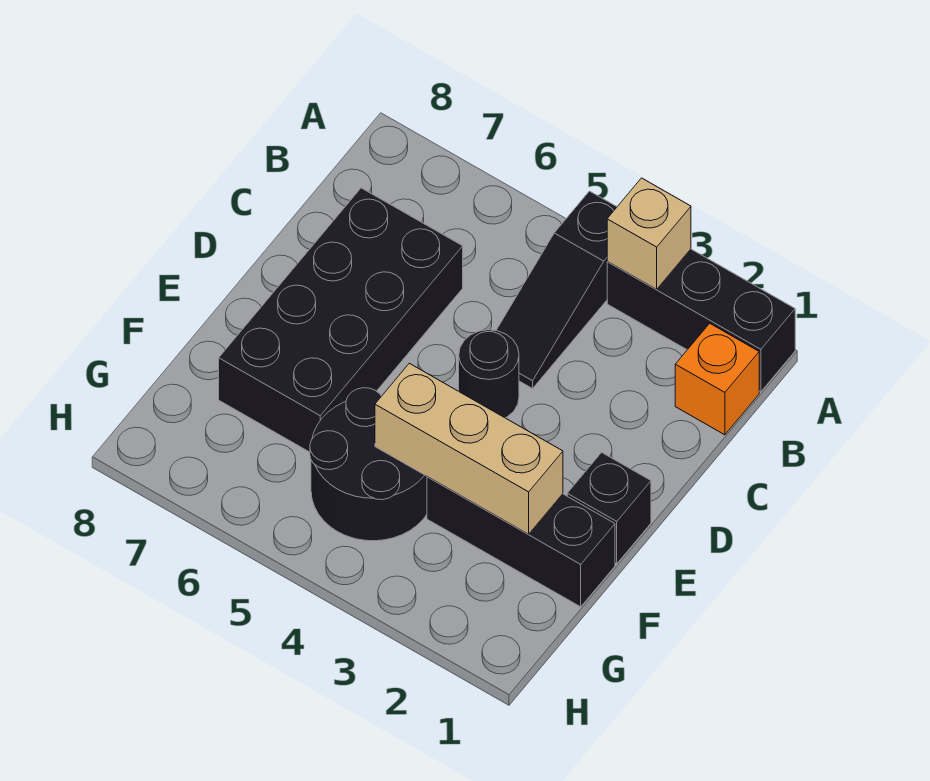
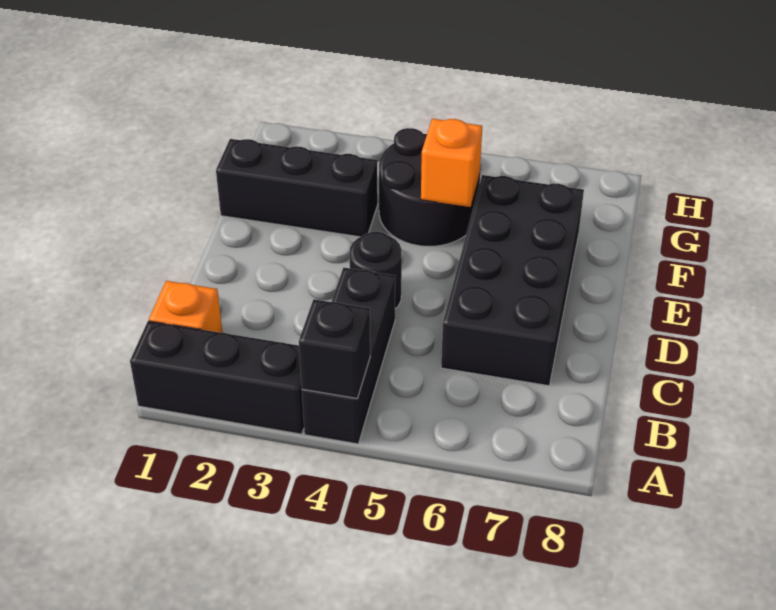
tan 1x1 brick [607,178,691,289] -> none
black 1x3 slope [496,191,617,388] -> black 1x3 brick [302,267,395,444]
black 1x1 brick [567,452,651,564] -> black 1x1 brick moved to [299,299,370,399]
tan 1x3 brick [375,363,563,534] -> none
none -> orange 1x1 brick [421,119,482,207]

